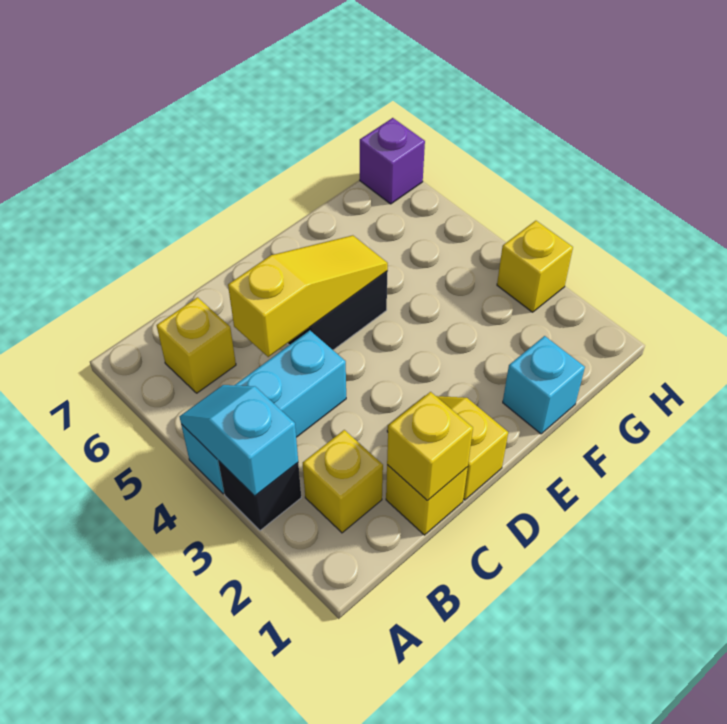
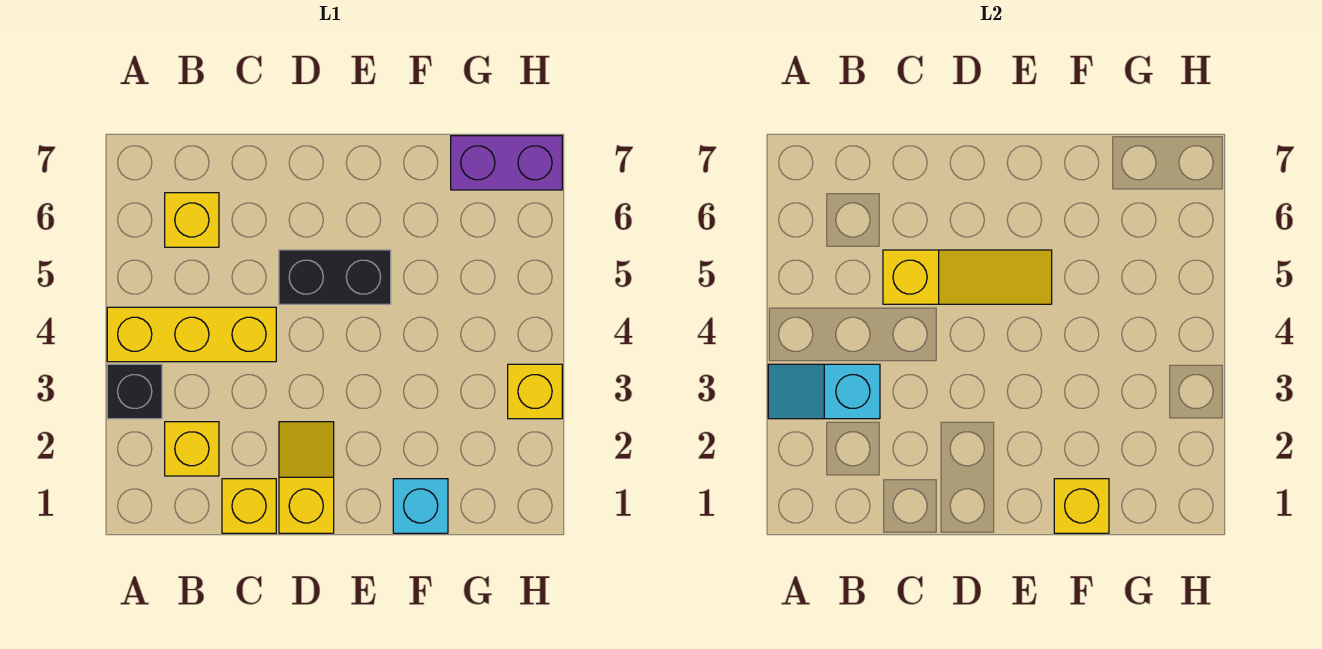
cyan 1x2 slope [179,385,298,496] -> cyan 1x2 slope turned to [768,364,880,419]
cyan 1x3 brick [181,330,346,494] -> yellow 1x3 brick [107,307,276,362]
yellow 1x1 brick [387,392,473,500] -> yellow 1x1 brick moved to [1054,479,1109,533]
purple 1x1 brick [360,118,425,204] -> purple 1x2 brick [451,136,562,190]

